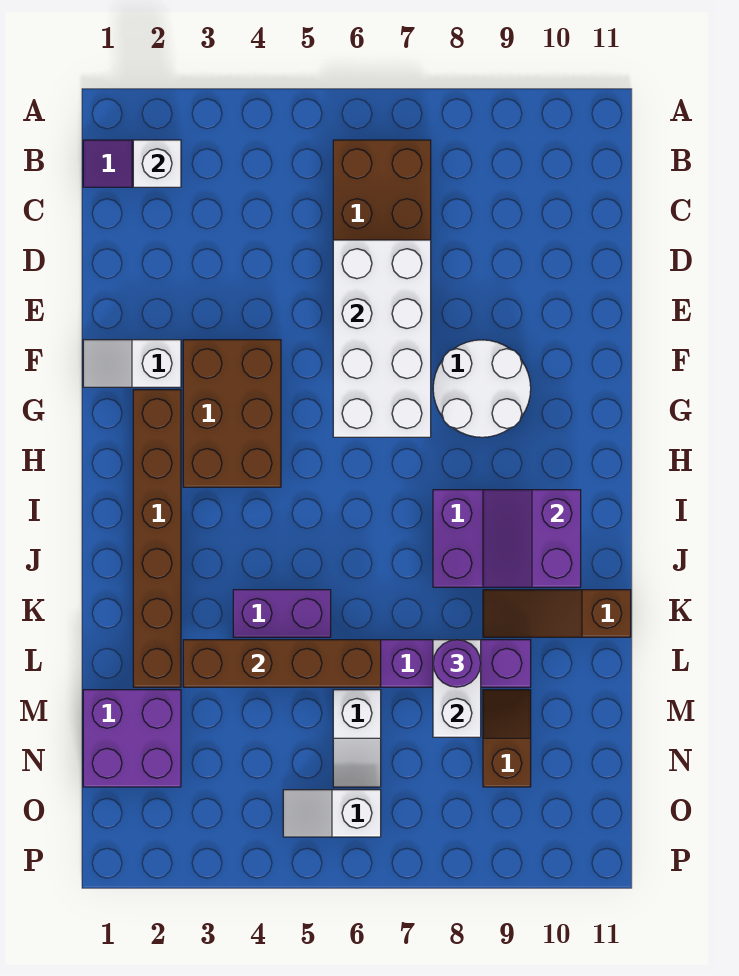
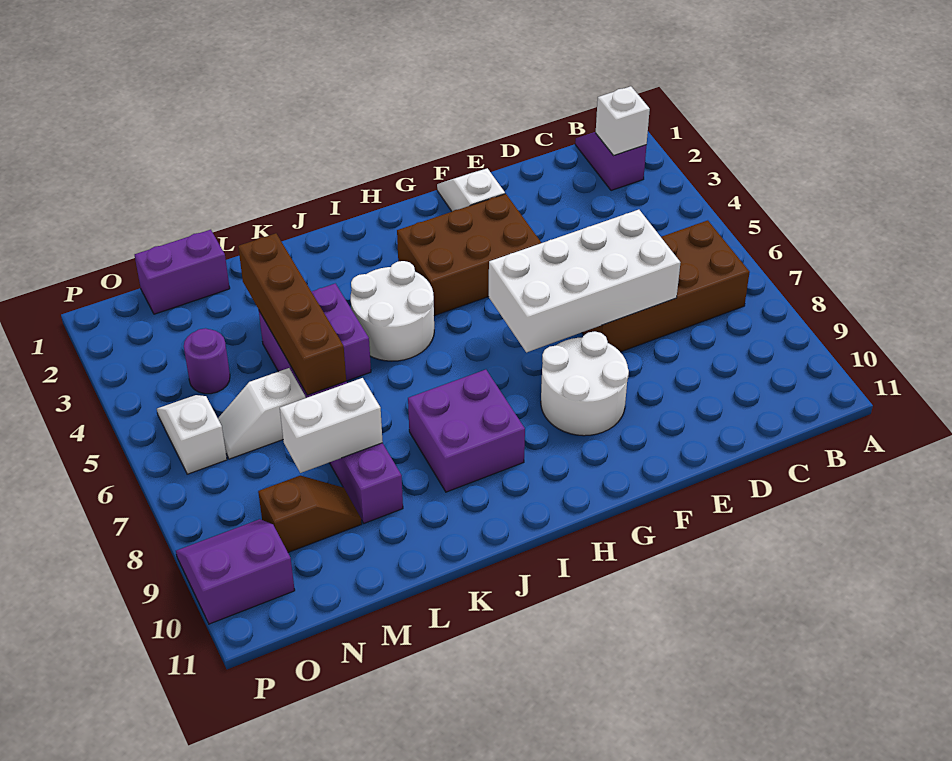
brown 1x6 brick [133,390,181,687] -> none
none -> white 2x2 round brick [351,261,434,361]
purple 2x2 slope [483,490,581,587] -> purple 2x2 slope moved to [176,519,295,624]
brown 1x3 slope [483,590,631,637] -> none
purple 1x1 round brick [433,640,481,687] -> purple 1x1 round brick moved to [184,328,230,394]
purple 2x2 brick [83,690,181,787] -> purple 1x2 brick [135,230,230,314]

